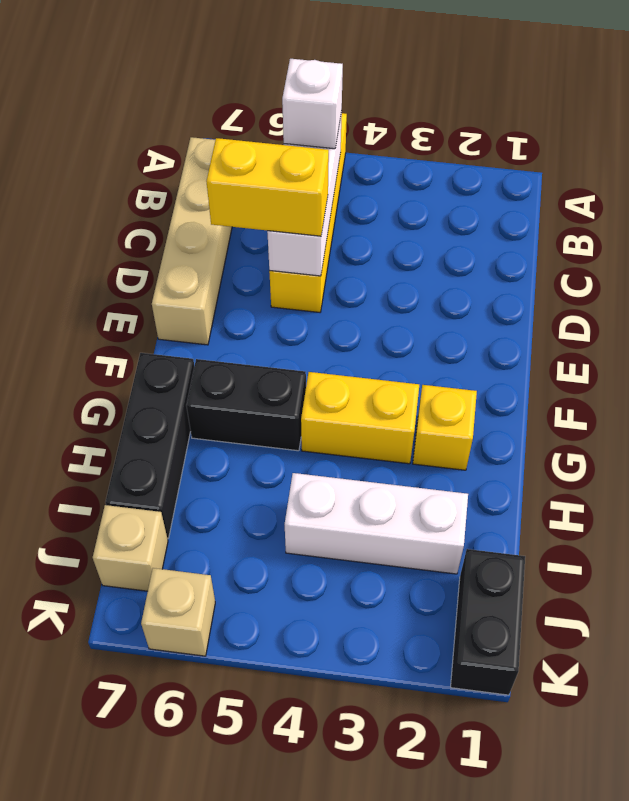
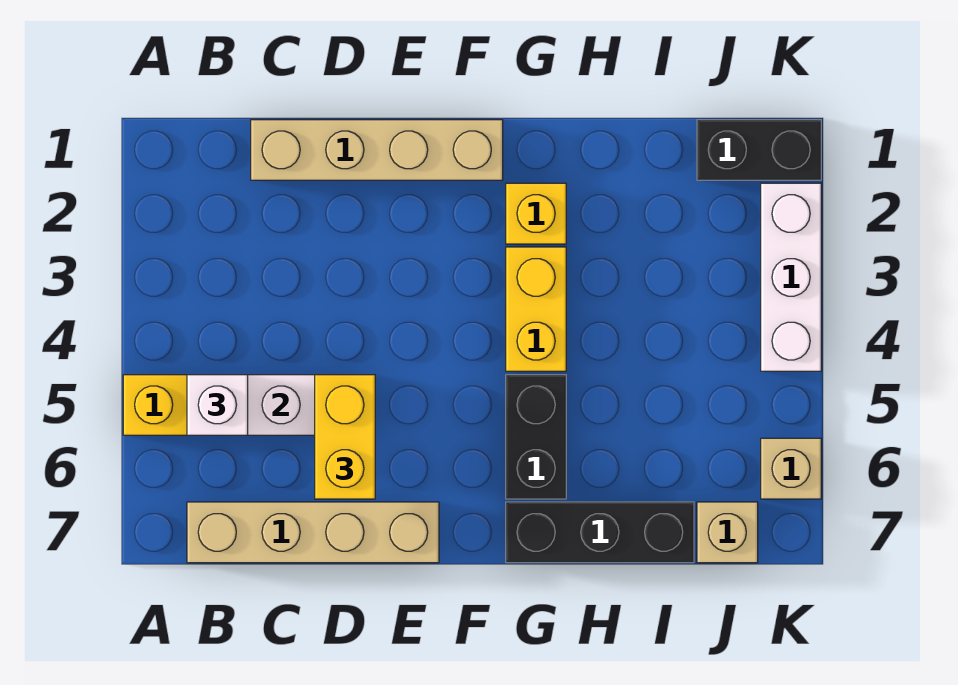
none -> tan 1x4 brick [251,120,503,180]
white 1x3 brick [285,473,468,574] -> white 1x3 brick moved to [761,183,821,371]

